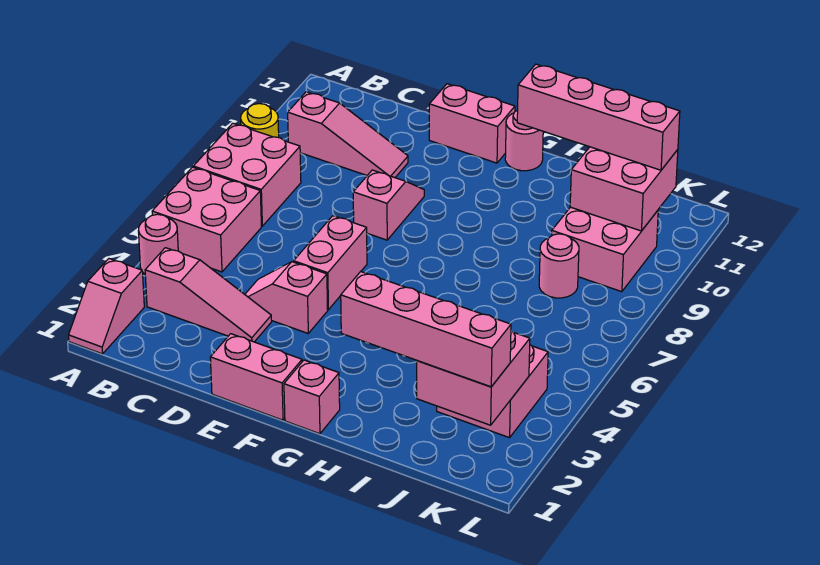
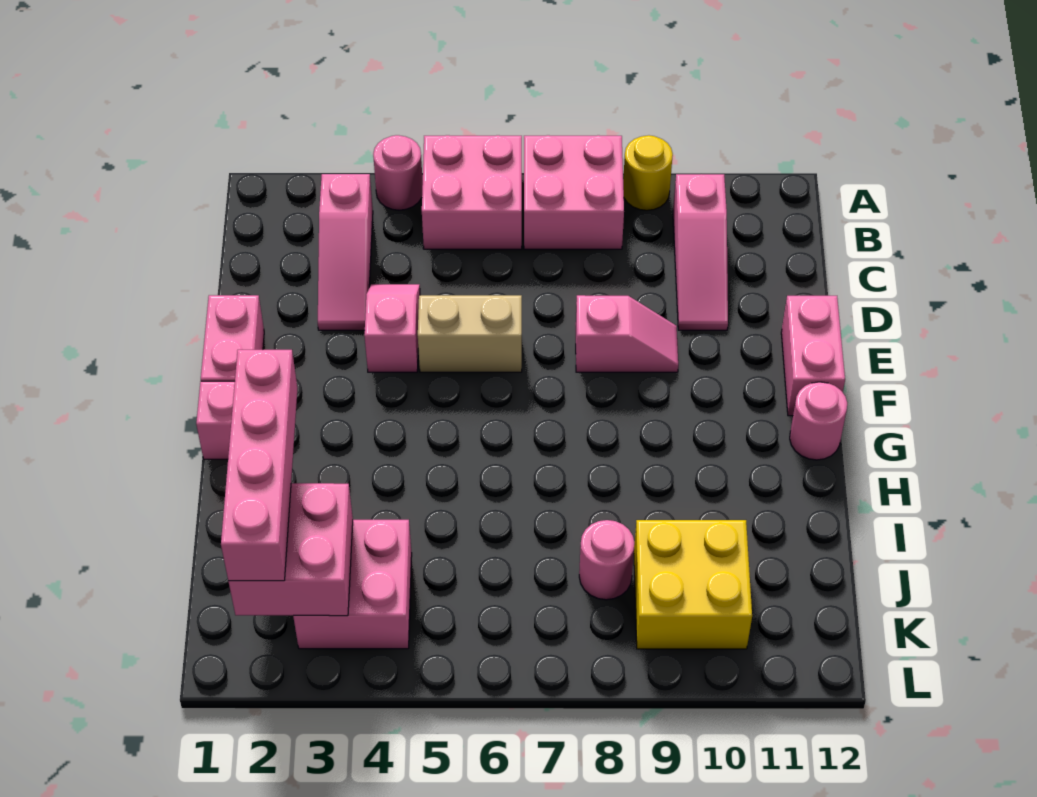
pink 1x2 slope [69,259,144,354] -> none
pink 1x2 brick [294,216,367,310] -> tan 1x2 brick [418,295,522,372]
pink 1x4 brick [517,64,680,170] -> none
pink 2x2 brick [552,207,658,292] -> yellow 2x2 brick [634,520,752,649]
pink 2x2 brick [570,147,678,231] -> none

